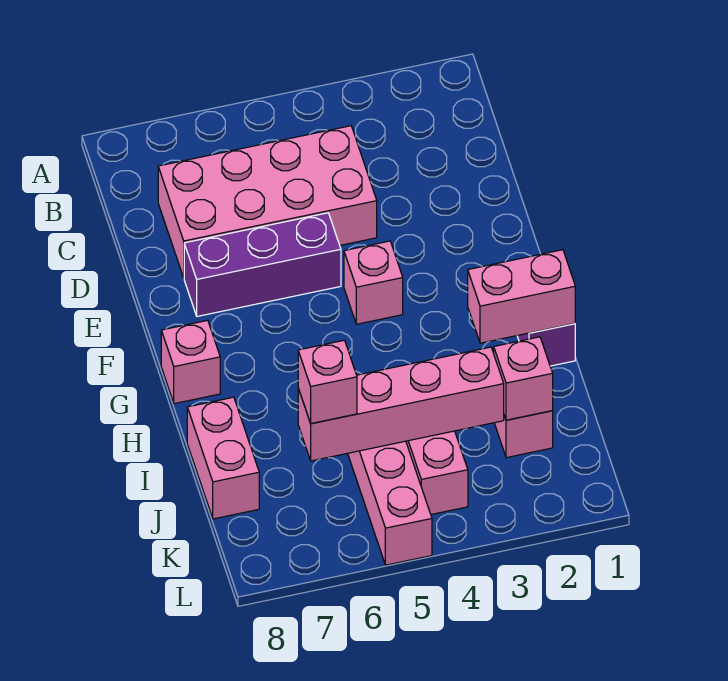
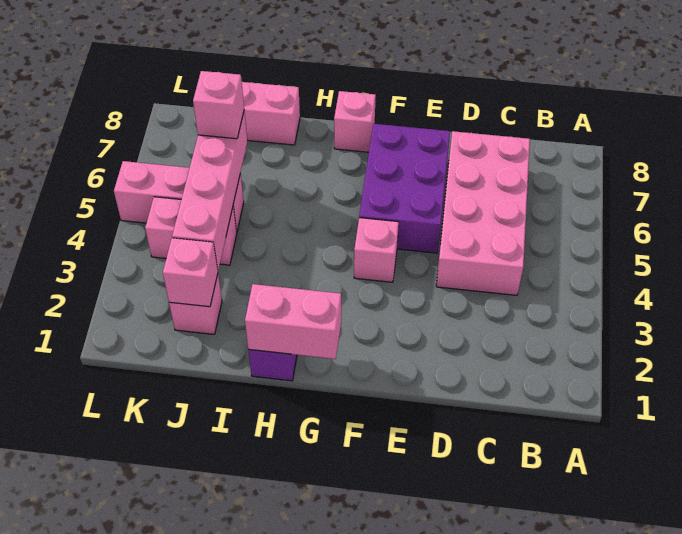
purple 1x3 brick [184,213,341,316] -> purple 2x3 brick [359,124,450,253]
pink 1x2 brick [468,250,575,343] -> pink 1x2 brick turned to [245,284,341,359]

